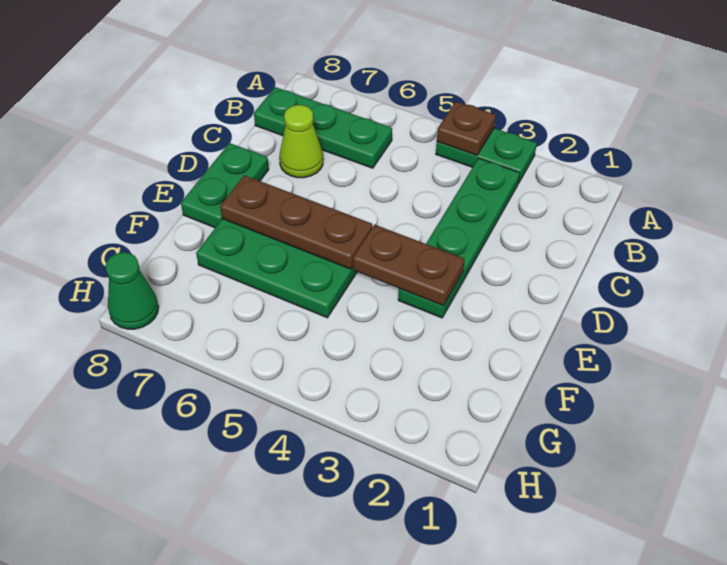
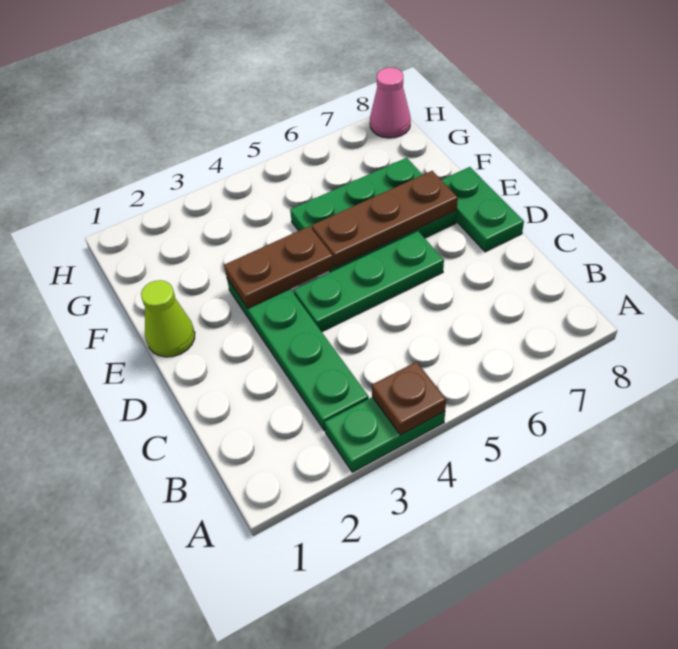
green 1x3 plate [254,87,392,168] -> green 1x3 plate moved to [294,231,444,332]
lime 1x1 cone [279,105,323,178] -> lime 1x1 cone moved to [141,280,195,357]
green 1x1 cone [106,252,159,329] -> pink 1x1 cone [370,68,411,138]

